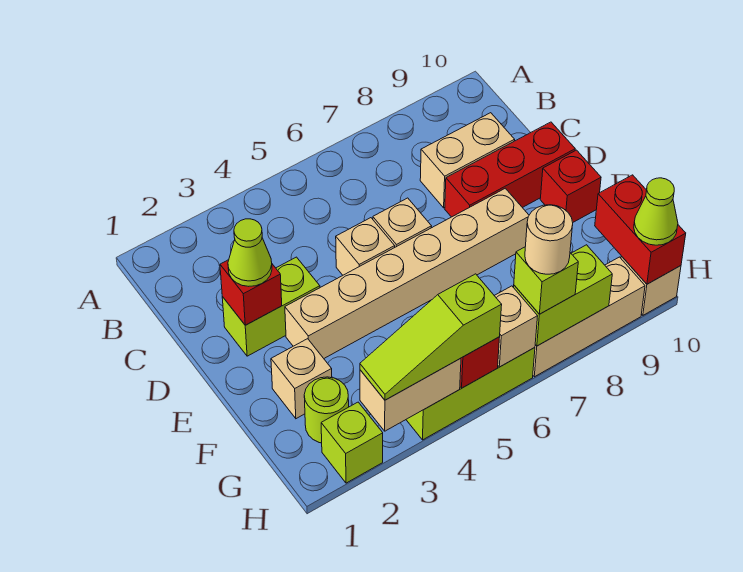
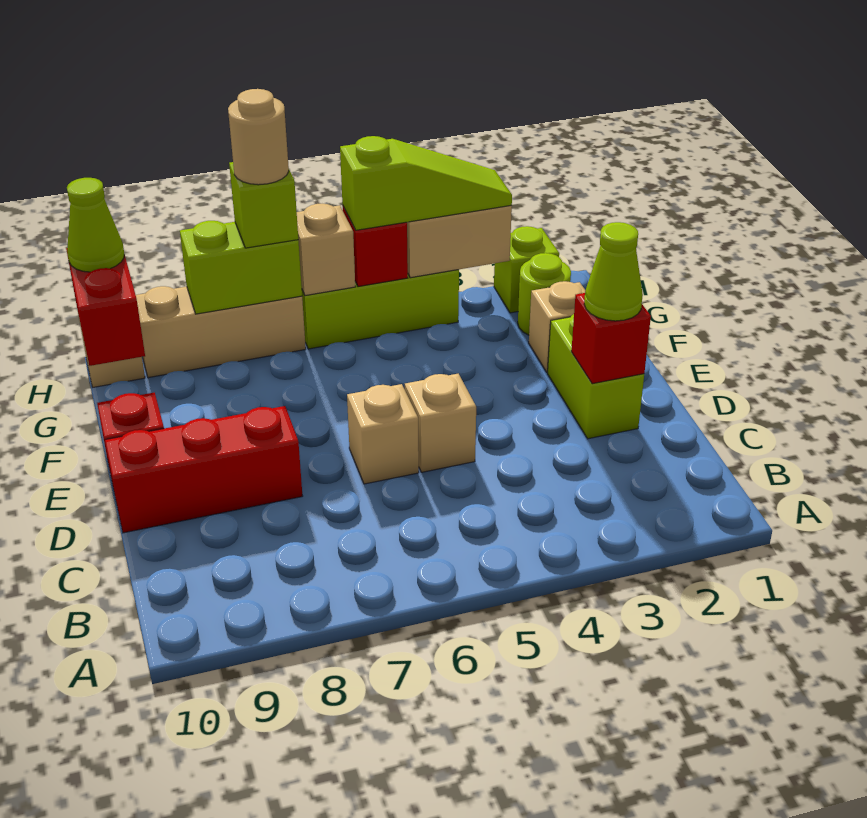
tan 1x2 brick [420,113,515,208] -> none
lime 1x2 brick [222,257,320,356] -> lime 1x2 brick turned to [548,314,644,439]
tan 1x6 brick [285,188,529,358] -> none

